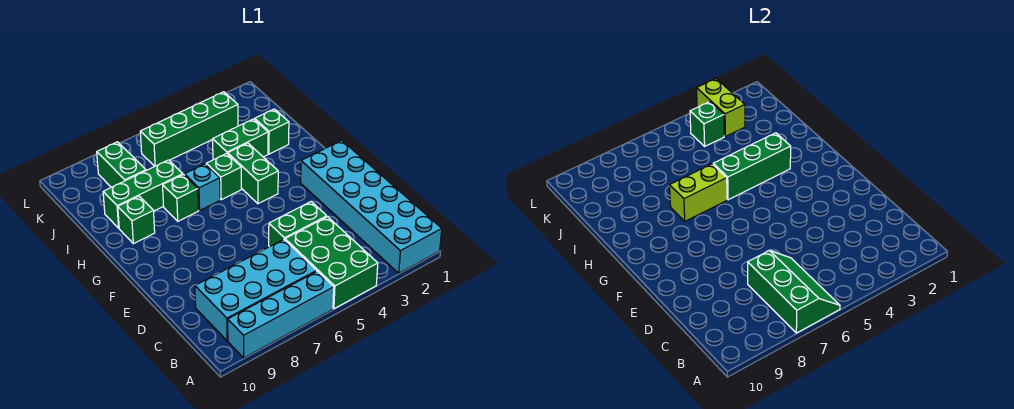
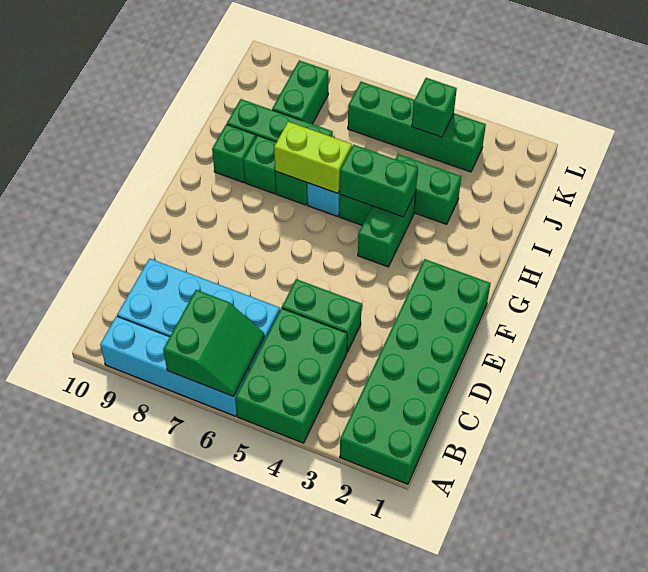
cyan 2x6 brick [301,140,442,273] -> green 2x6 brick [340,259,491,484]
green 2x3 slope [748,250,840,333] -> green 2x2 slope [163,290,264,396]
green 1x3 brick [713,133,791,200] -> green 1x2 brick [340,145,418,217]
green 1x1 brick [255,109,289,154] -> green 1x1 brick moved to [244,135,276,194]
lime 1x2 brick [697,79,745,136] -> none

